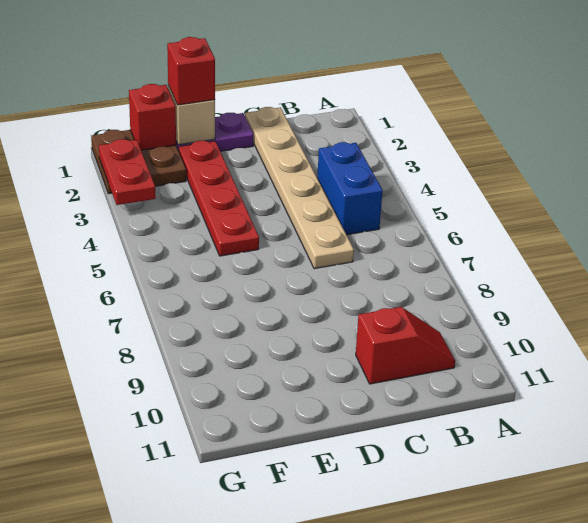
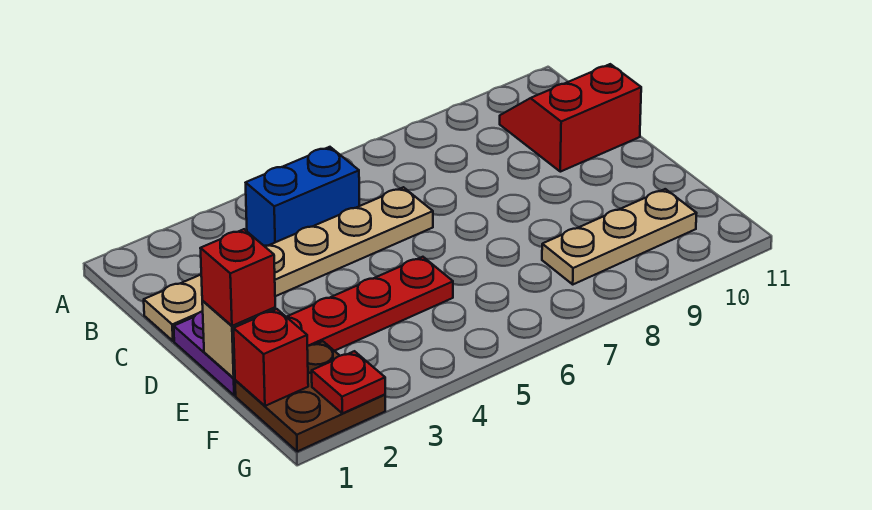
red 1x2 slope [356,307,455,384] -> red 2x2 slope [500,64,641,172]
none -> tan 1x3 plate [542,189,697,284]
red 1x2 plate [99,139,156,205] -> red 1x1 plate [312,351,385,413]

